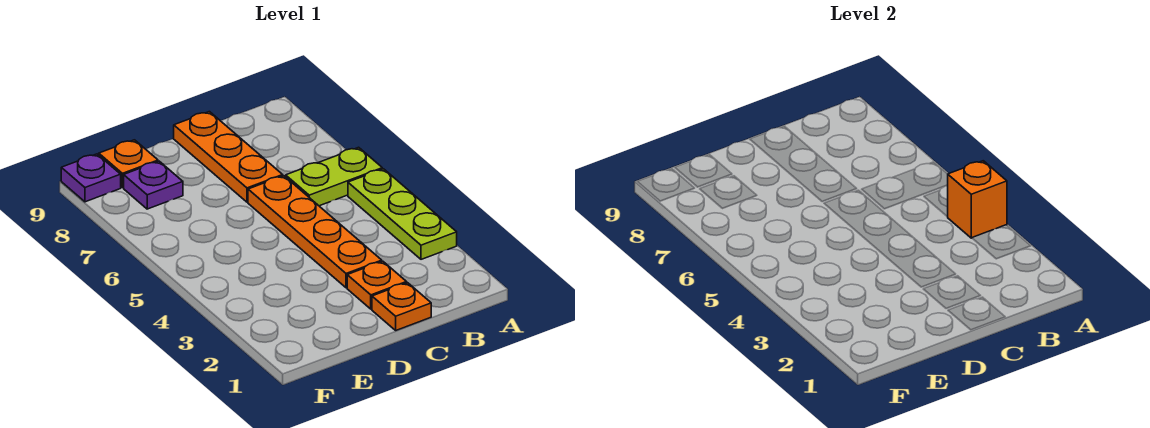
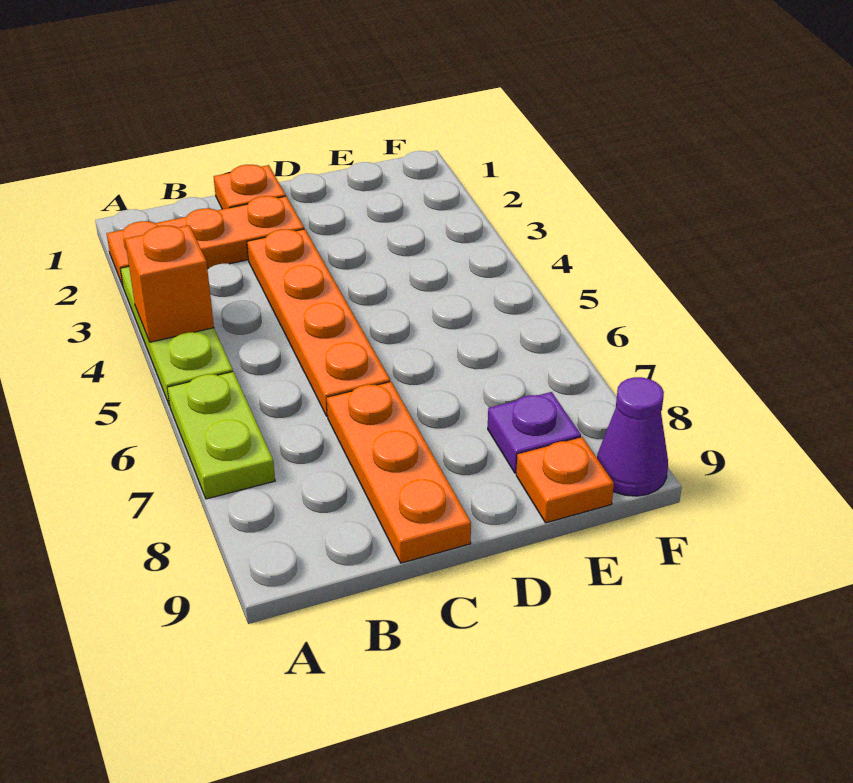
lime 1x2 plate [286,147,382,206] -> lime 1x2 plate turned to [167,372,275,499]
orange 1x1 plate [347,261,407,309] -> orange 1x3 plate [107,196,304,286]
purple 1x1 plate [61,154,121,202] -> purple 1x1 cone [597,377,668,496]

